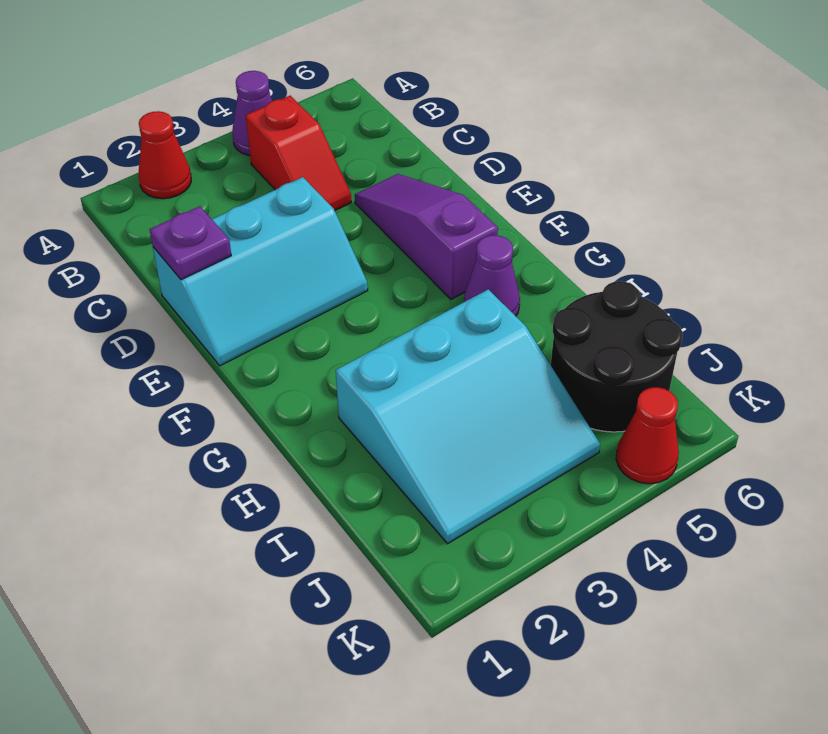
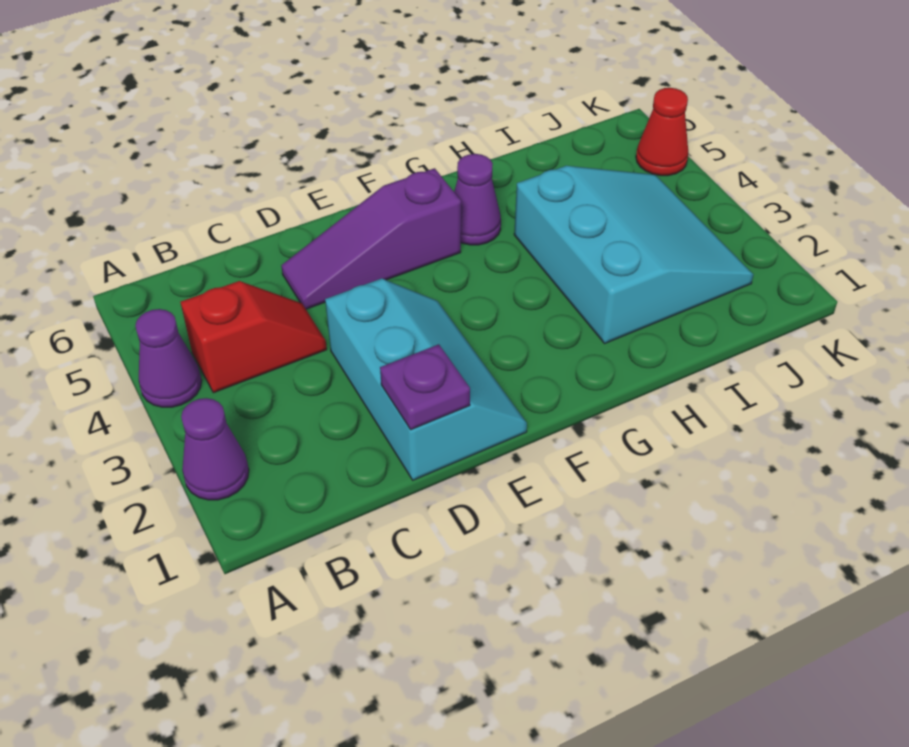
red 1x1 cone [139,111,191,199] -> purple 1x1 cone [181,398,249,500]
black 2x2 round brick [551,281,683,432] -> none

